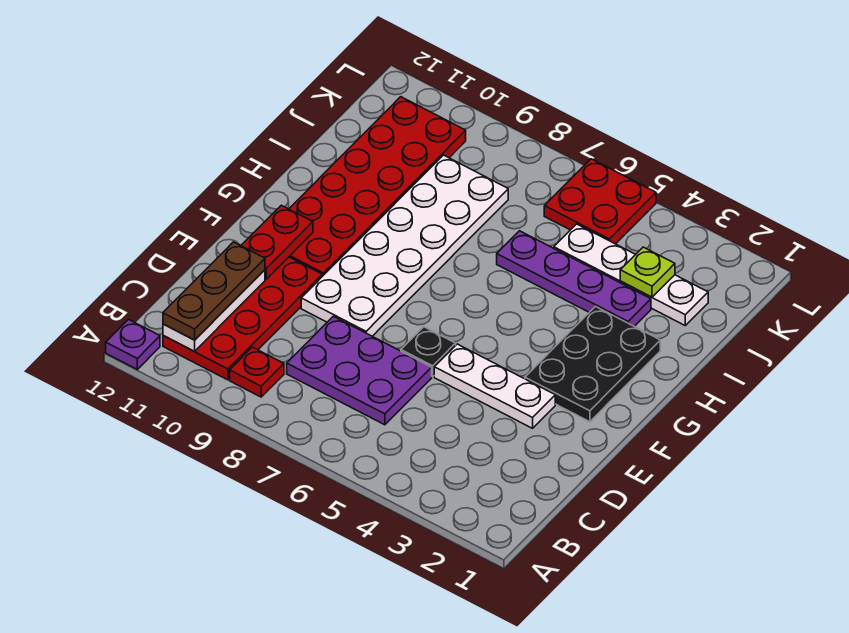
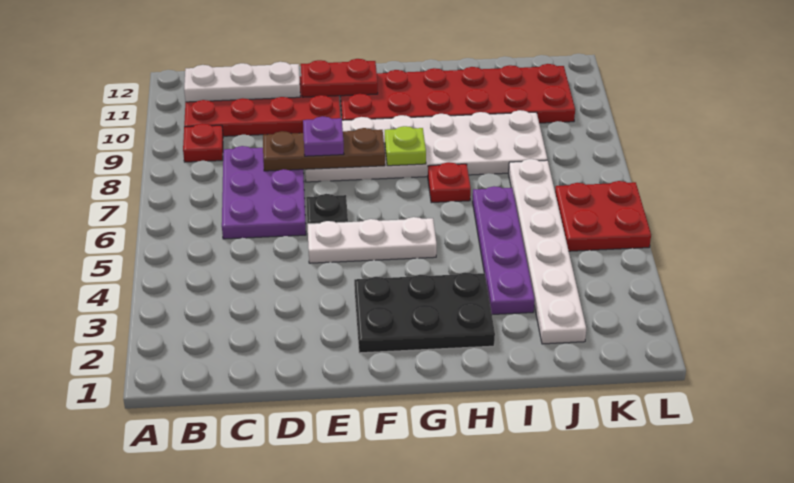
purple 1x1 plate [106,320,160,369] -> purple 1x1 plate moved to [303,116,344,156]
brown 1x3 plate [163,242,265,340] -> brown 1x3 plate moved to [263,128,385,171]
white 1x3 plate [434,344,555,428] -> white 1x3 plate turned to [307,217,437,263]
none -> red 1x1 plate [428,162,471,203]
white 1x4 plate [554,224,708,325] -> white 1x6 plate [509,159,586,344]
lime 1x1 plate [620,247,675,297] -> lime 1x1 plate moved to [385,126,426,166]

